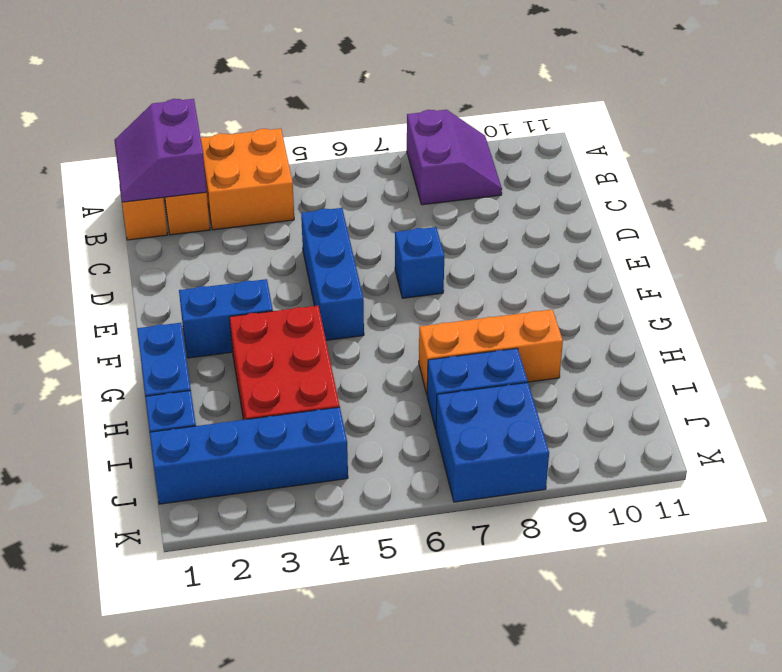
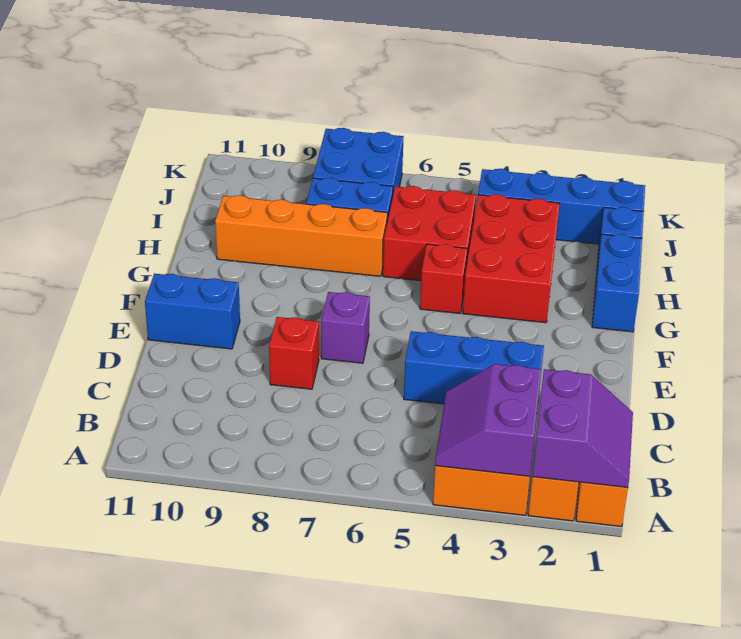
purple 2x2 slope [407,110,502,205] -> purple 2x2 slope moved to [435,364,541,476]
blue 1x3 brick [301,208,364,340] -> blue 1x3 brick turned to [404,331,544,404]
none -> red 1x1 brick [269,317,319,389]
blue 1x1 brick [395,227,444,298] -> purple 1x1 brick [321,292,370,363]
blue 1x2 brick [179,279,273,358] -> blue 1x2 brick moved to [145,274,240,349]
none -> red 1x1 brick [420,244,467,313]
none -> red 2x2 brick [383,186,476,281]
orange 1x3 brick [419,309,563,394] -> orange 1x4 brick [215,195,388,276]

